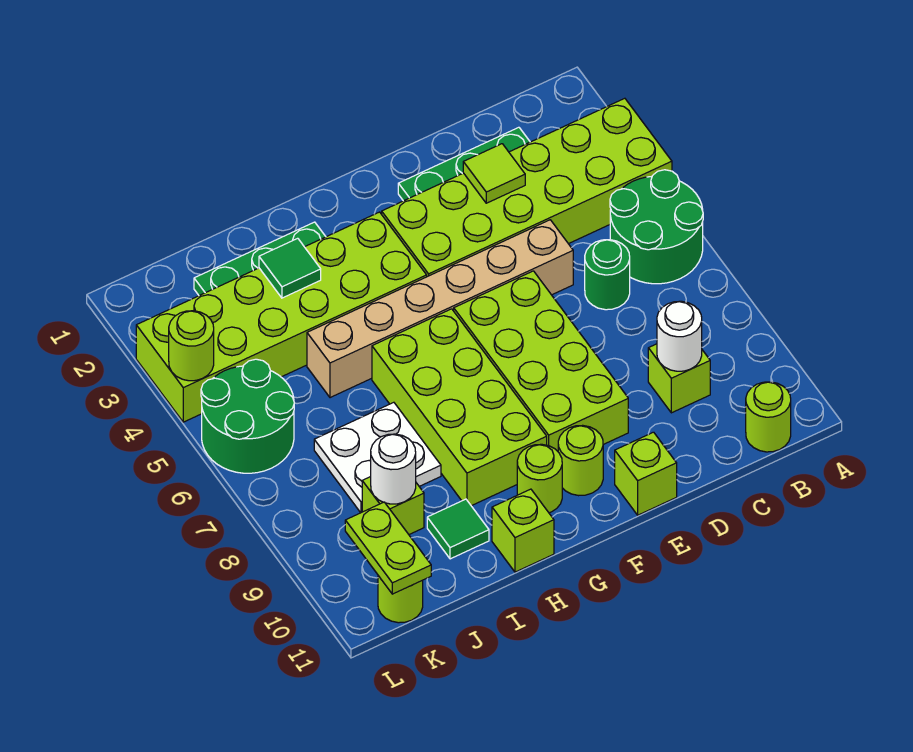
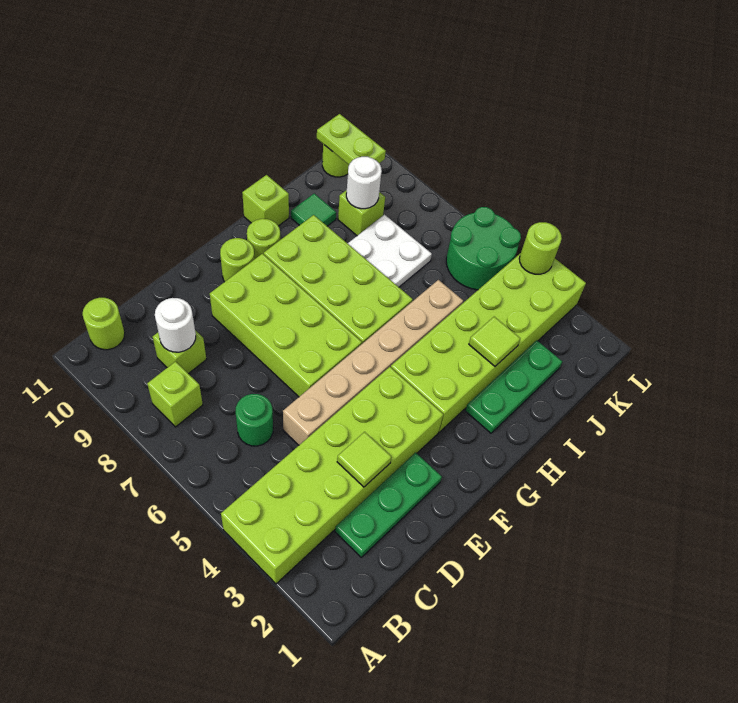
green 2x2 round brick [610,170,703,284] -> none
lime 1x1 brick [615,432,677,515] -> lime 1x1 brick moved to [147,362,203,427]
green 1x1 tile [259,238,321,298] -> lime 1x1 tile [469,317,520,366]

